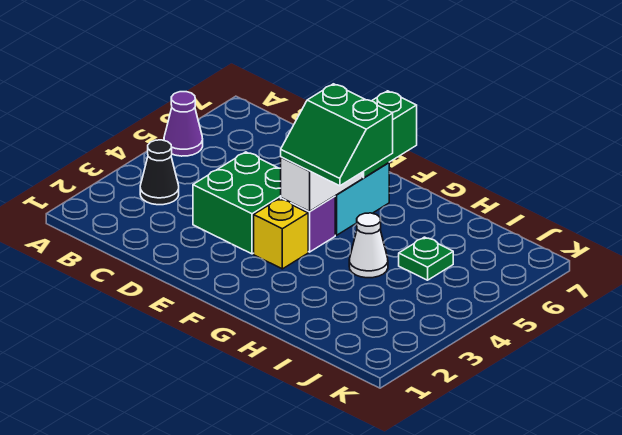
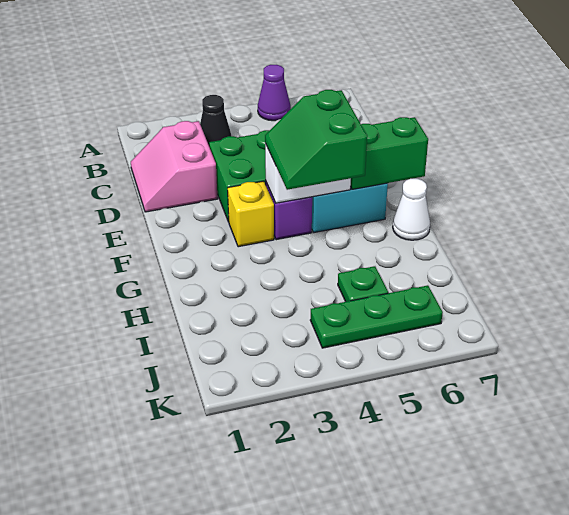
none -> pink 2x2 slope [131,121,218,212]
white 1x1 cone [349,213,388,278] -> white 1x1 cone moved to [393,179,430,240]
none -> green 1x3 plate [310,285,443,348]

